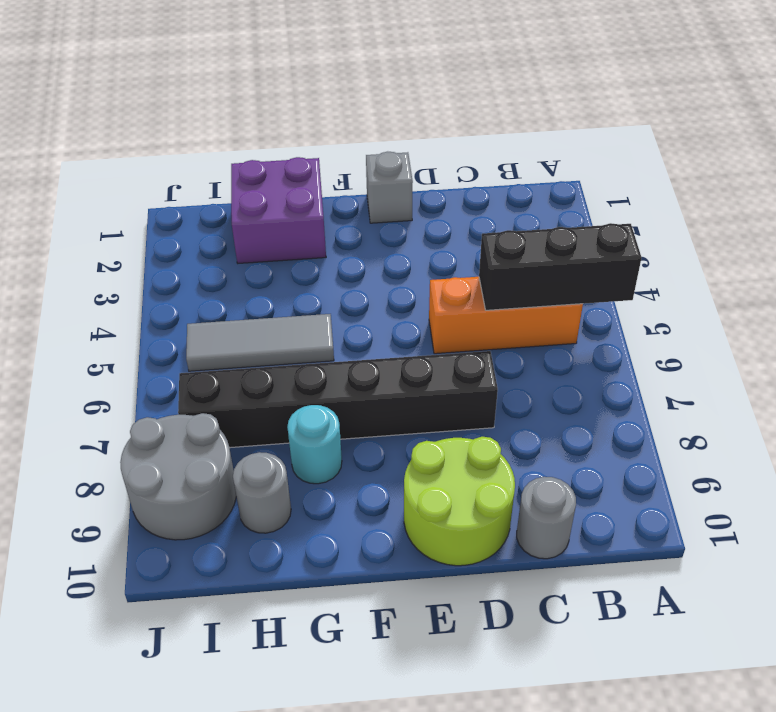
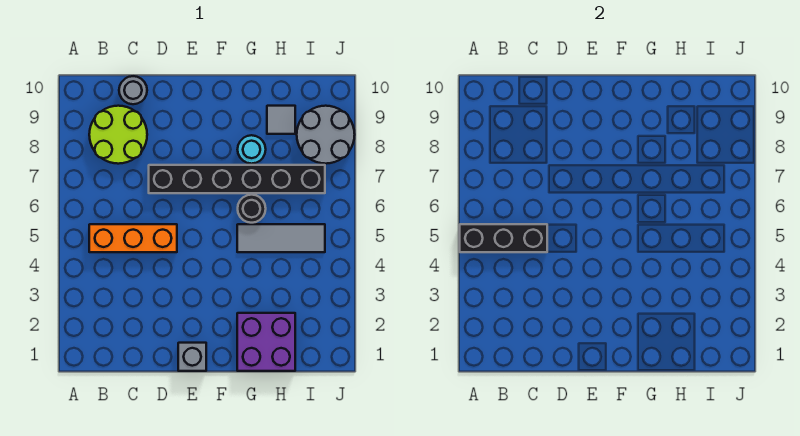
lime 2x2 round brick [404,437,515,566] -> lime 2x2 round brick moved to [89,106,147,164]
none -> black 1x1 round brick [238,195,266,223]
grey 1x1 round brick [233,452,291,533] -> grey 1x1 tile [267,106,295,134]

